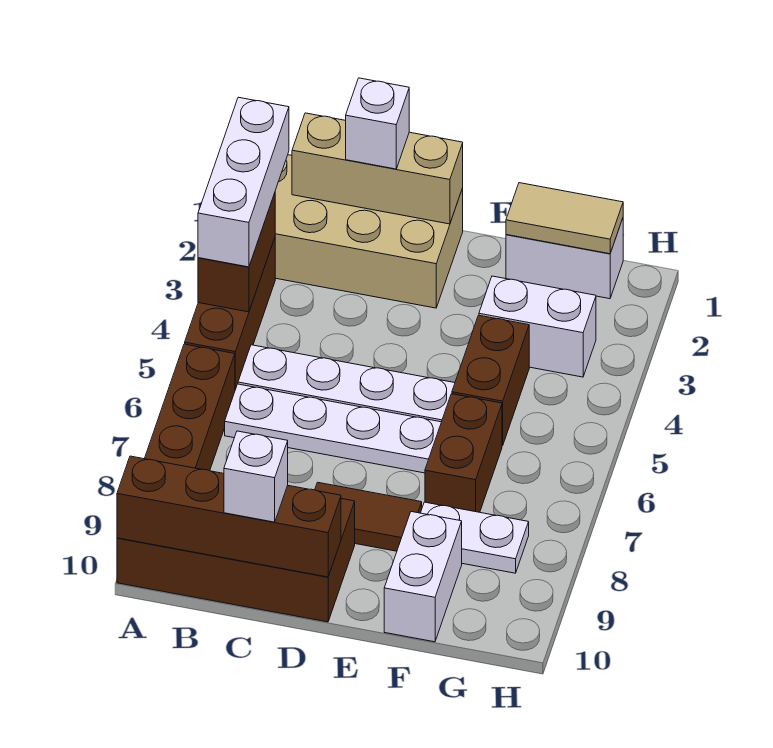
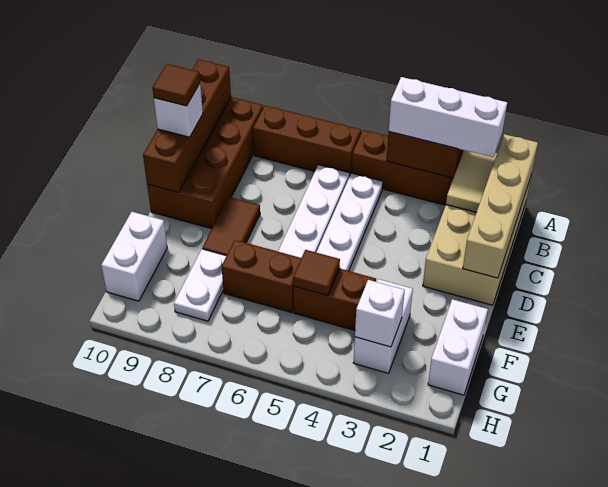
tan 1x3 brick [292,113,463,224] -> tan 1x4 brick [463,134,538,278]
white 1x1 brick [346,78,409,169] -> white 1x1 brick moved to [355,280,405,347]
none -> brown 1x1 tile [152,64,200,106]
tan 1x2 tile [506,183,623,254] -> tan 1x2 tile moved to [446,150,497,212]
none -> brown 1x1 tile [293,250,340,296]
white 1x2 brick [384,512,462,642] -> white 1x2 brick turned to [101,212,167,301]

